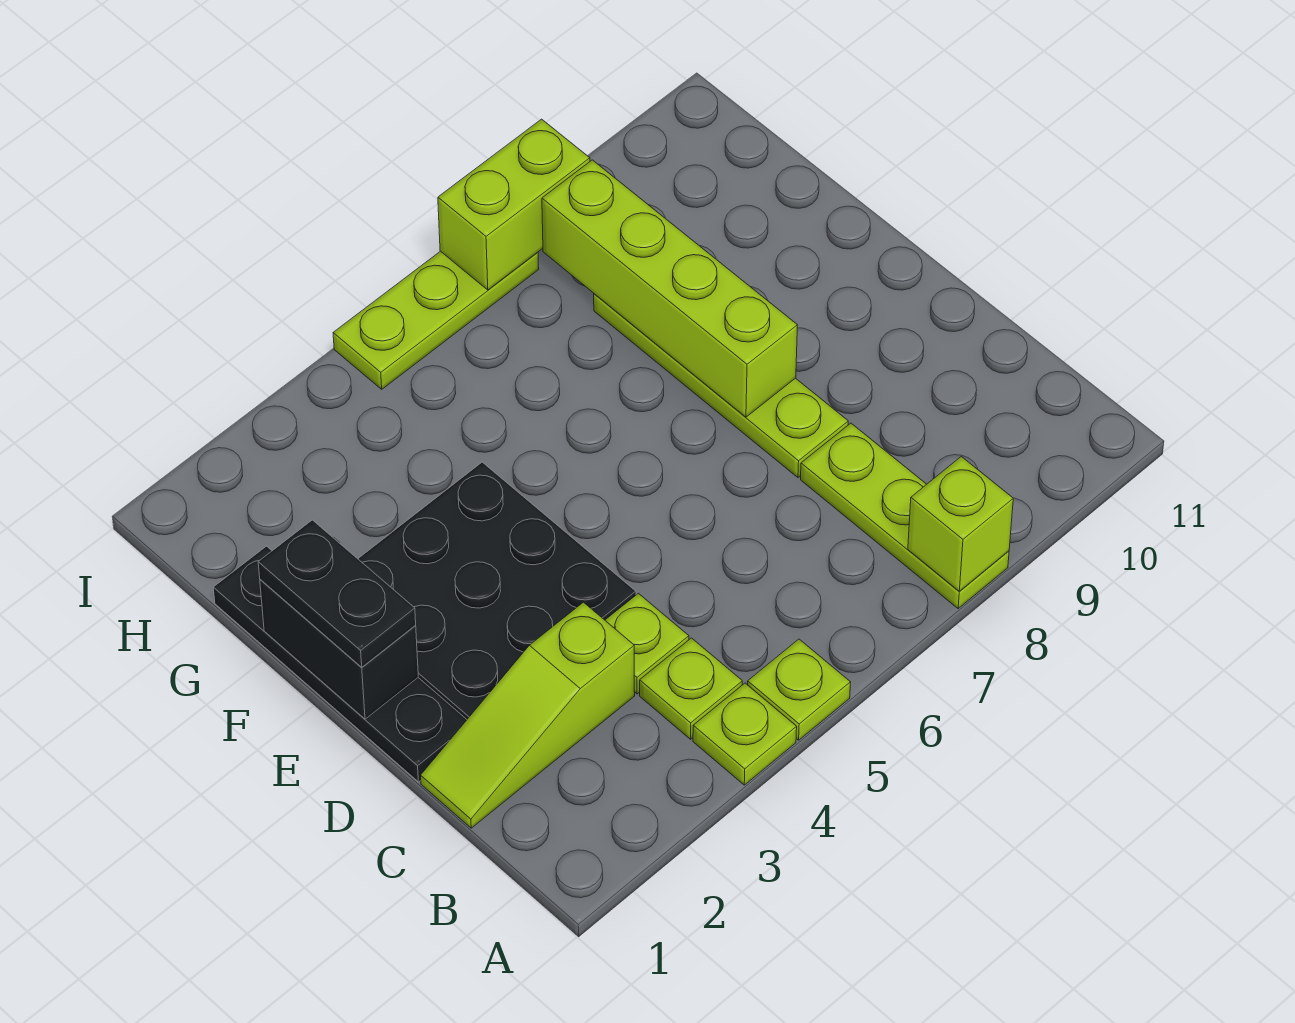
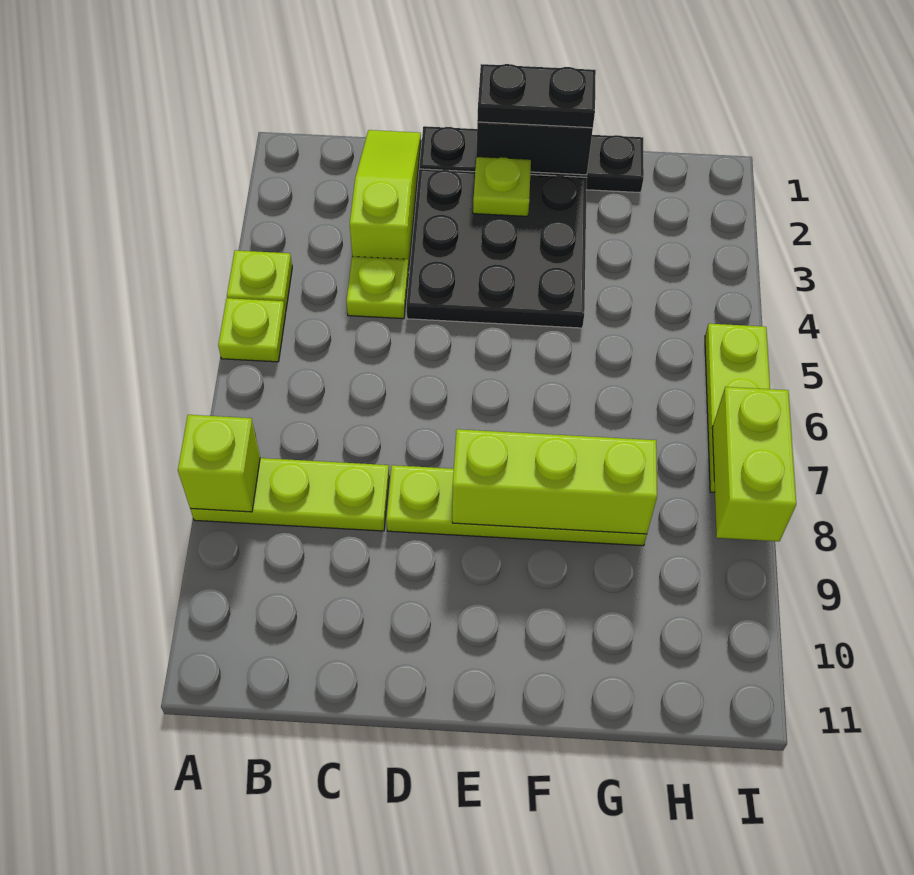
lime 1x1 plate [640,638,742,739] -> lime 1x1 plate moved to [473,157,531,216]
lime 1x4 brick [542,160,797,417] -> lime 1x3 brick [452,429,657,534]

